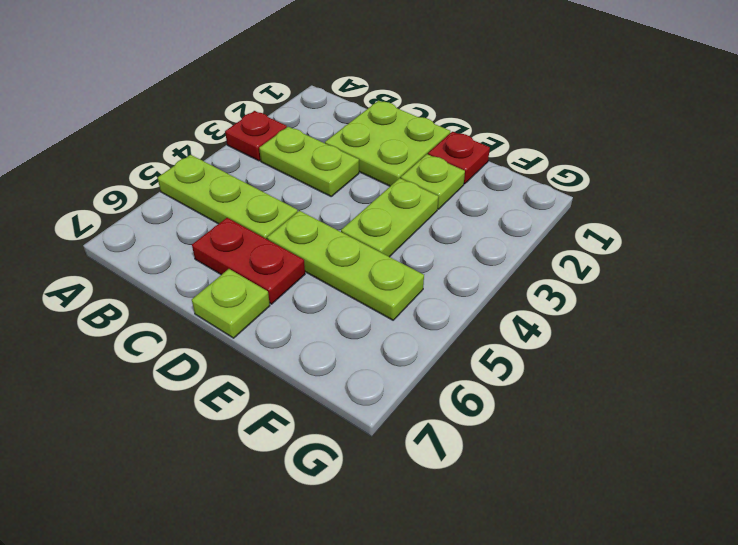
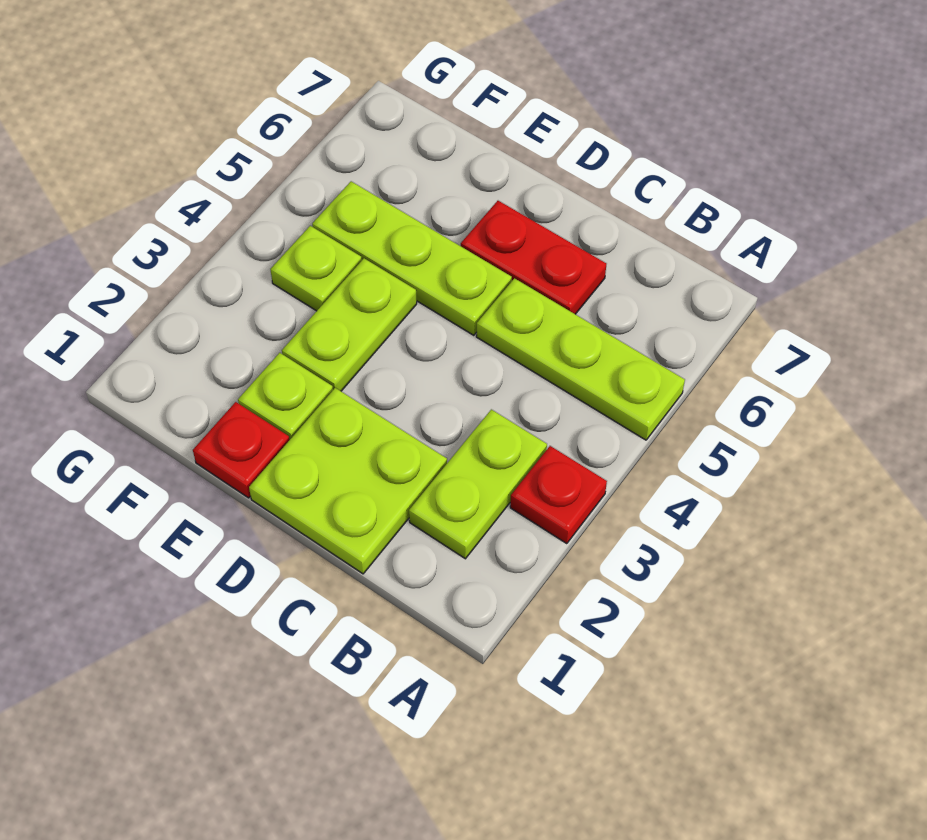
lime 1x2 plate [259,127,359,196] -> lime 1x2 plate turned to [409,409,547,559]
lime 1x1 plate [192,269,270,338] -> lime 1x1 plate moved to [270,226,362,311]

